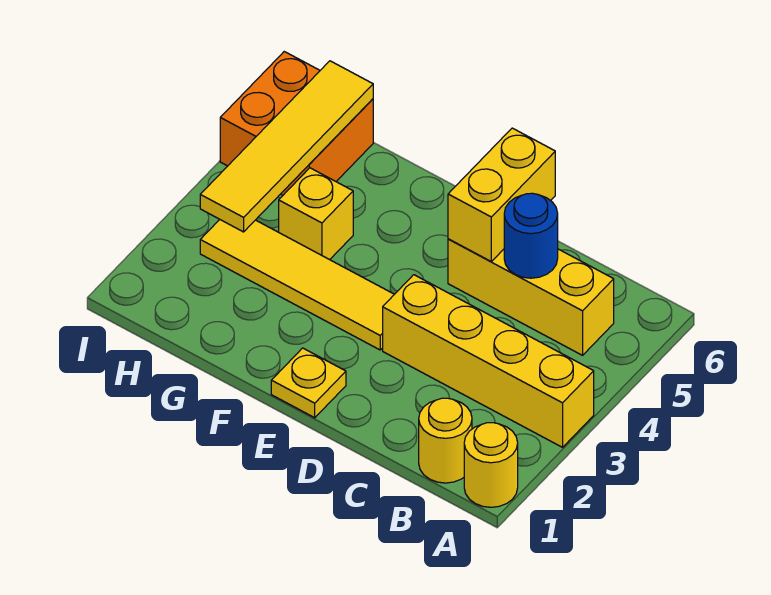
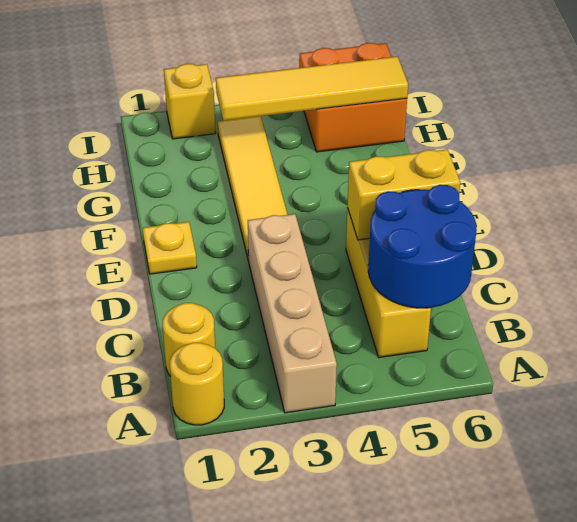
yellow 1x4 brick [383,275,594,447] -> tan 1x4 brick [248,214,337,413]
blue 1x1 round brick [504,193,558,278] -> blue 2x2 round brick [368,185,477,308]
yellow 1x1 brick [279,168,353,260] -> yellow 1x1 brick moved to [164,64,216,139]

